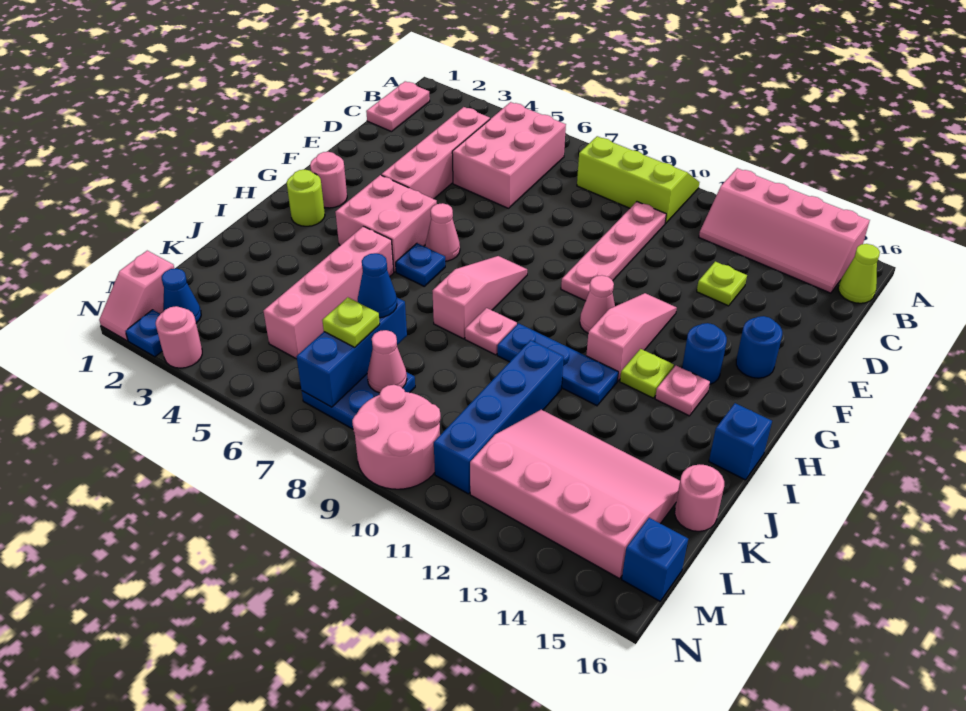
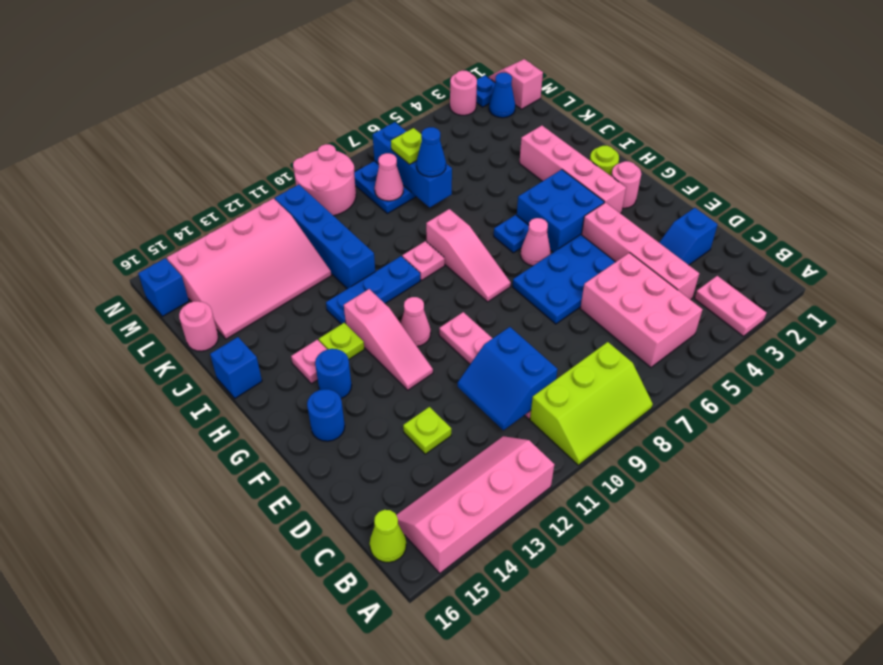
pink 1x2 plate [366,81,430,132] -> pink 1x2 plate moved to [695,276,766,336]
none -> blue 2x2 slope [458,327,558,430]
none -> blue 1x2 slope [659,208,718,265]
none -> blue 2x3 plate [513,234,615,324]
pink 2x2 brick [335,175,437,272] -> blue 2x2 brick [517,170,604,252]
pink 1x4 brick [264,226,394,359] -> pink 1x4 brick moved to [519,126,626,214]

